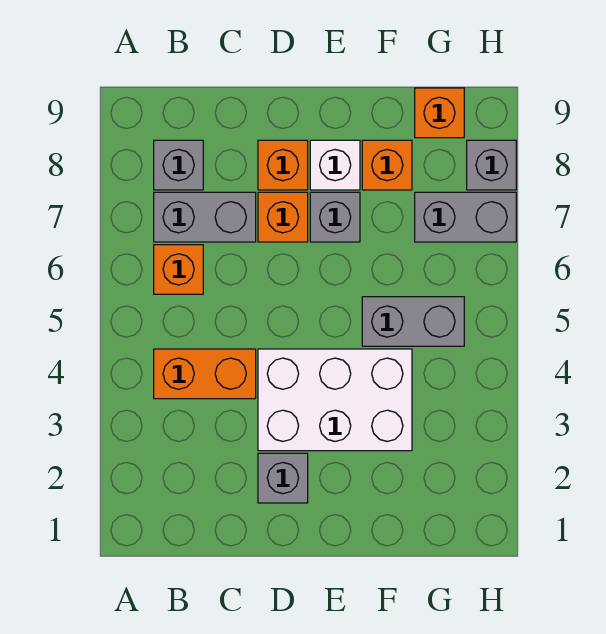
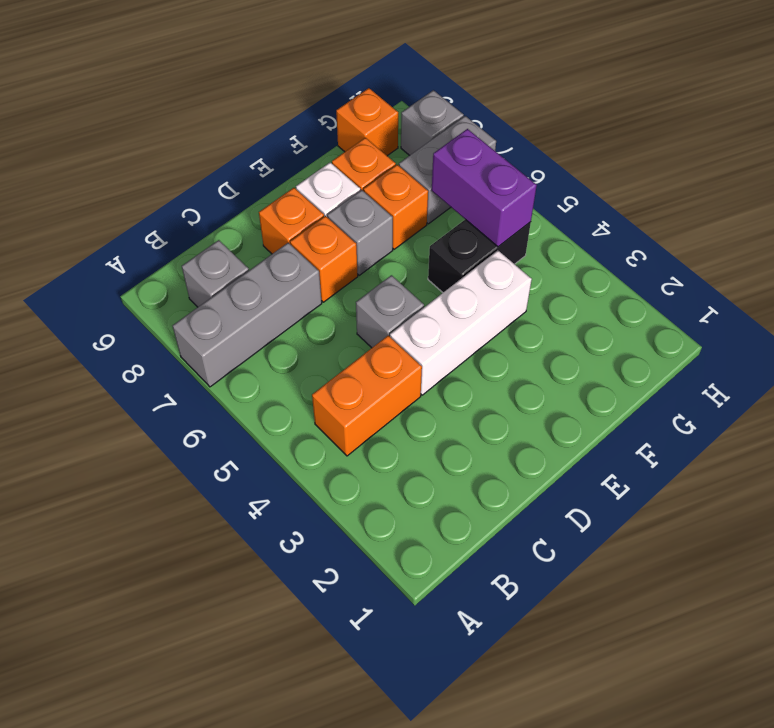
orange 1x1 brick [154,245,203,294] -> orange 1x1 brick moved to [364,165,428,249]
grey 1x2 brick [154,192,256,242] -> grey 1x3 brick [173,243,322,387]
grey 1x1 brick [258,453,308,503] -> grey 1x1 brick moved to [356,275,424,348]
white 2x3 brick [258,349,412,451] -> white 1x3 brick [390,250,532,395]
grey 1x2 brick [362,297,464,346] -> black 1x2 brick [428,219,531,292]
none -> purple 1x2 brick [432,129,537,247]

